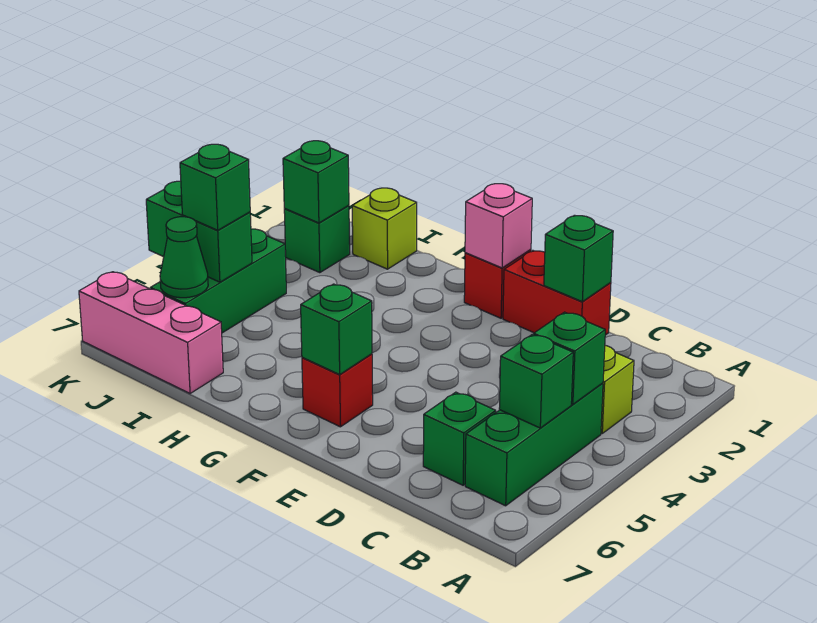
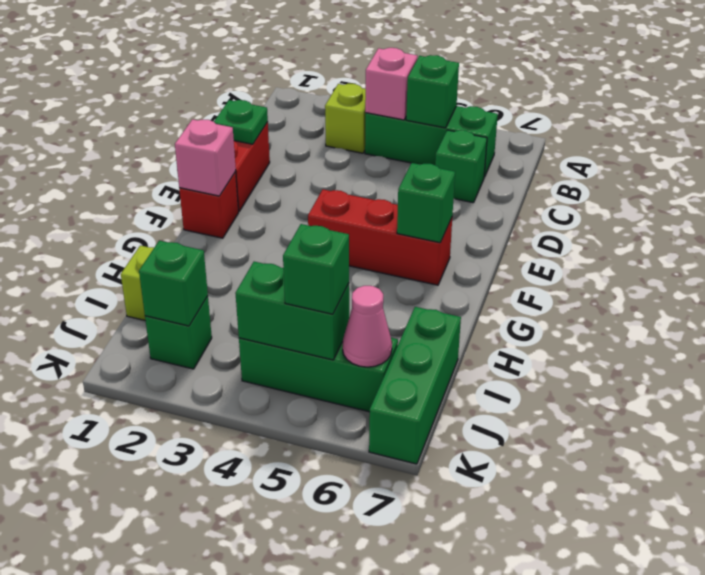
green 1x1 brick [534,312,605,404] -> pink 1x1 brick [365,48,417,120]
green 1x1 brick [544,215,613,302] -> green 1x1 plate [214,100,268,144]
red 1x1 brick [302,354,373,427] -> red 1x3 brick [308,189,452,285]
pink 1x3 brick [79,272,223,394] -> green 1x3 brick [369,307,461,464]
green 1x2 brick [146,181,252,282] -> green 1x2 brick turned to [235,262,349,360]
green 1x1 cone [160,217,208,298] -> pink 1x1 cone [342,286,392,367]

